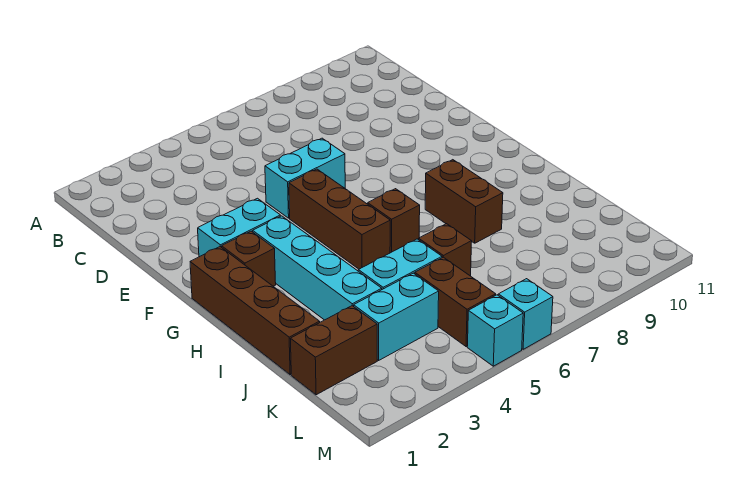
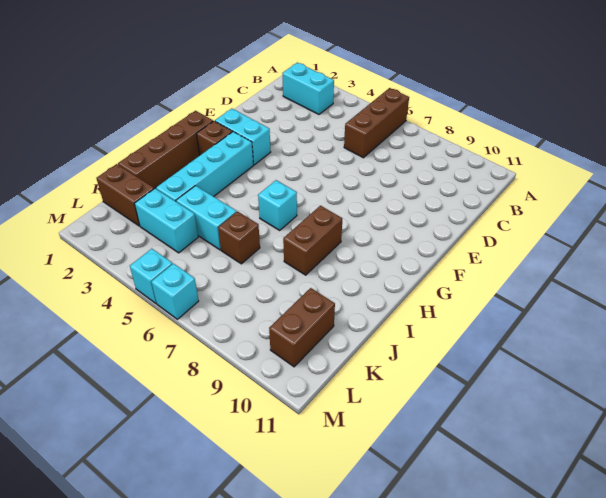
cyan 1x2 brick [265,138,345,218] -> cyan 1x2 brick moved to [282,63,334,114]
brown 1x3 brick [289,169,390,269] -> brown 1x3 brick moved to [344,88,409,158]
brown 1x1 brick [368,189,420,253] -> cyan 1x1 brick [258,180,297,230]
brown 1x2 brick [415,257,496,346] -> brown 1x2 brick moved to [269,288,335,367]

